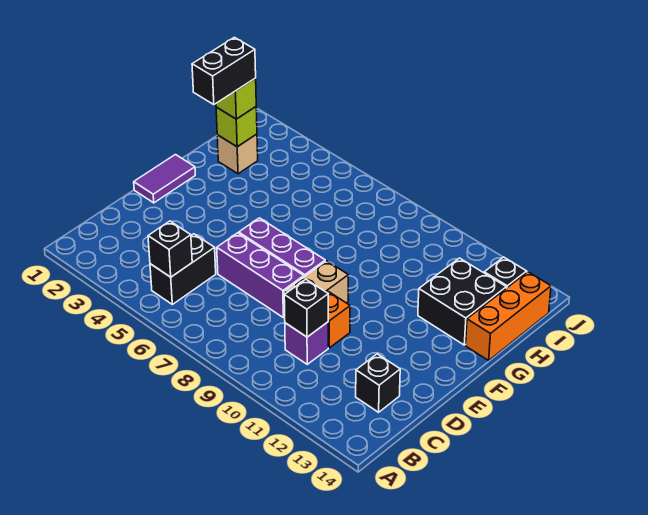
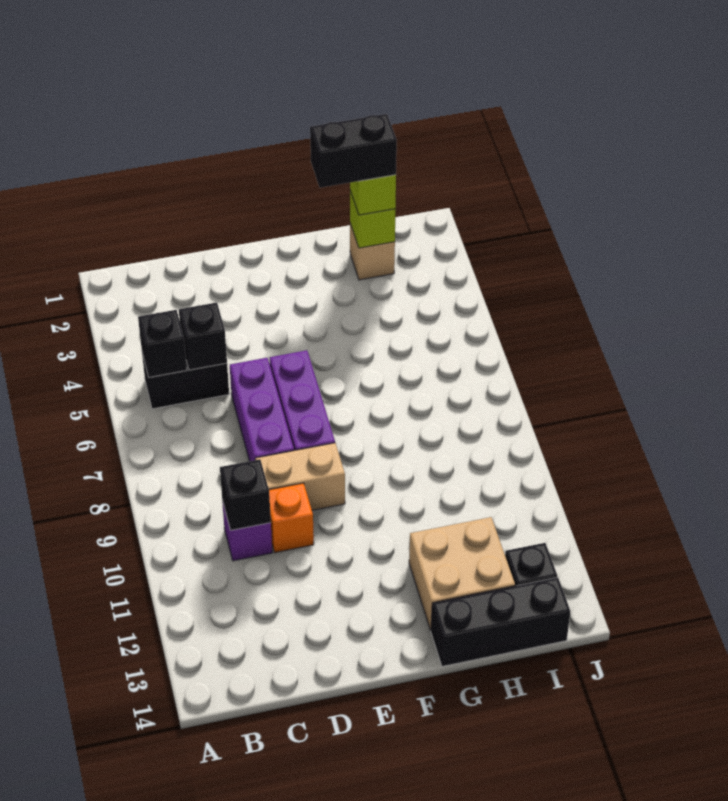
black 1x1 brick [356,354,400,412] -> black 1x1 brick moved to [179,303,227,370]
purple 1x2 tile [134,155,195,203] -> none
black 2x2 brick [418,258,506,345] -> tan 2x2 brick [409,517,515,630]
orange 1x3 brick [466,272,551,360] -> black 1x3 brick [431,577,570,666]

